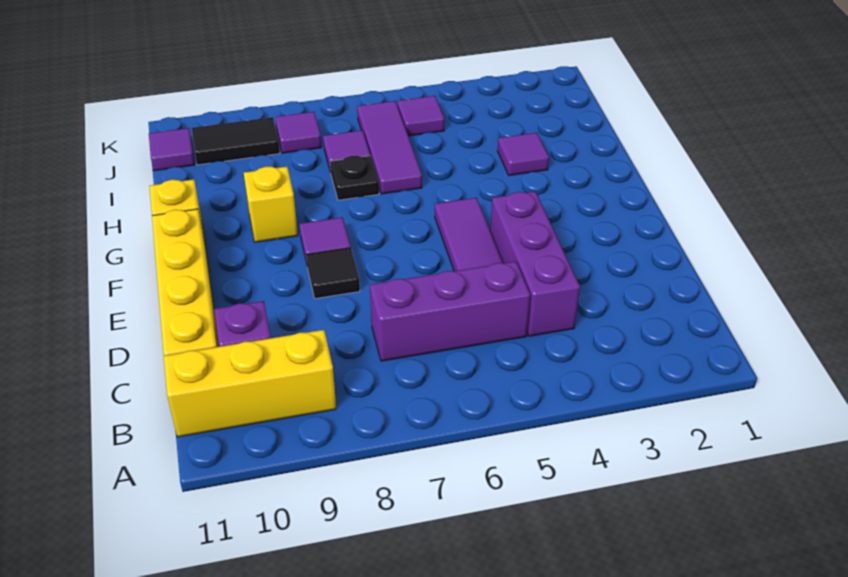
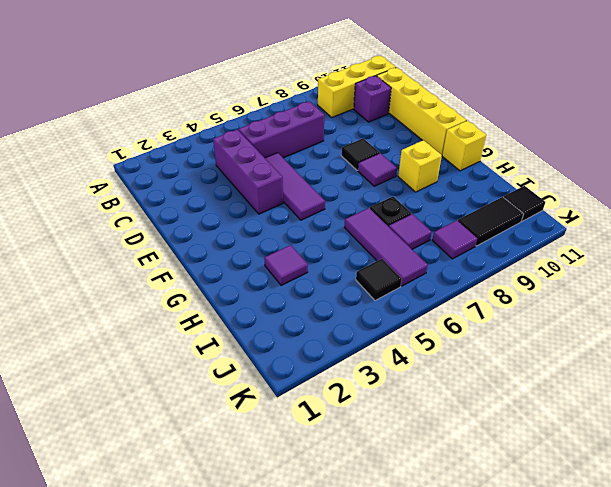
purple 1x1 tile [397,96,444,136] -> black 1x1 tile [356,259,402,300]
purple 1x1 tile [149,128,195,171] -> black 1x1 tile [504,186,545,221]

